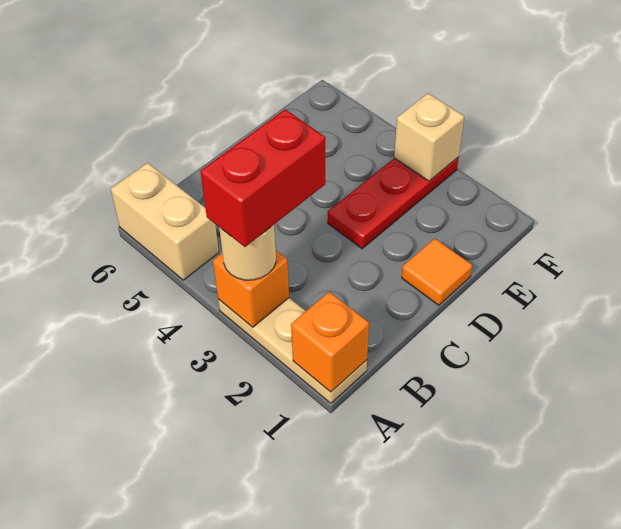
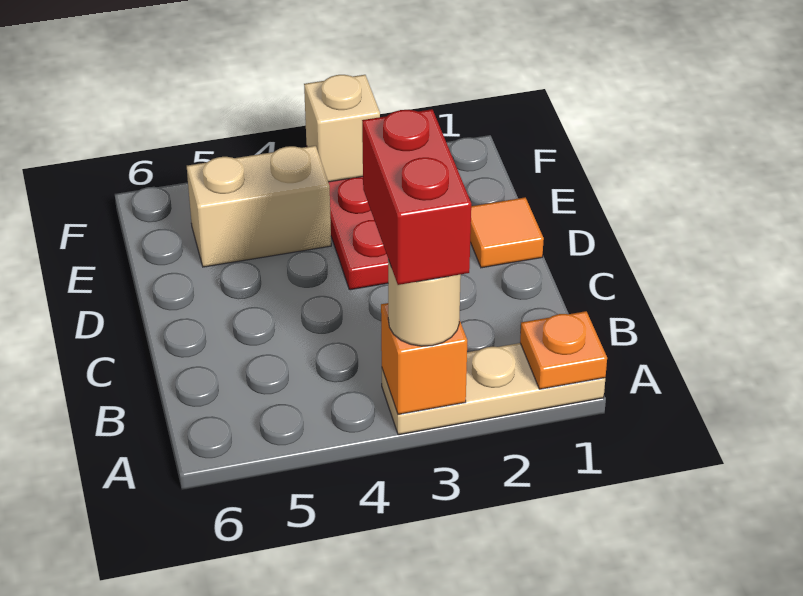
orange 1x1 brick [291,292,369,392] -> orange 1x1 plate [520,311,607,389]
tan 1x2 brick [111,163,219,280] -> tan 1x2 brick moved to [187,146,331,267]

